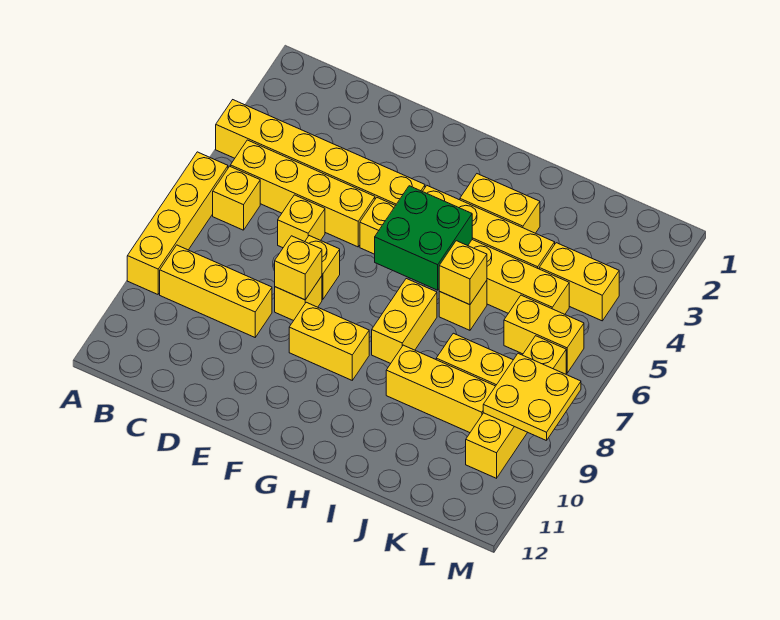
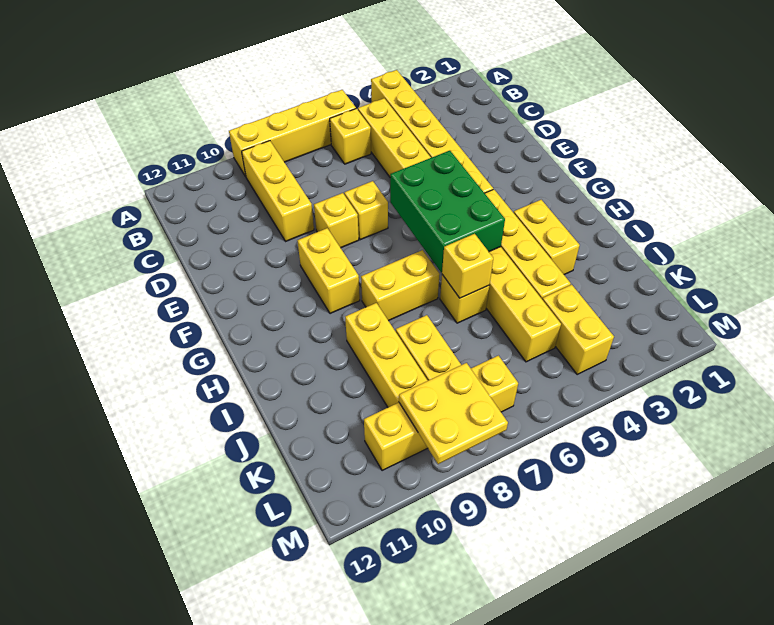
yellow 1x1 brick [278,195,325,248] -> none
yellow 1x1 brick [275,236,322,300] -> none
green 2x2 brick [375,186,472,290] -> green 2x3 brick [390,151,505,272]
yellow 1x2 brick [504,295,584,373] -> none

